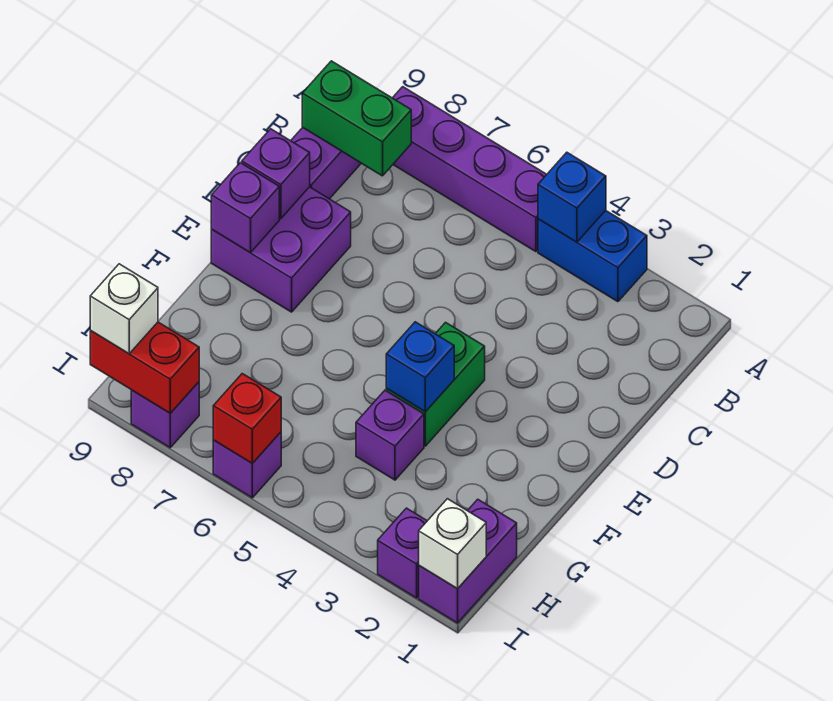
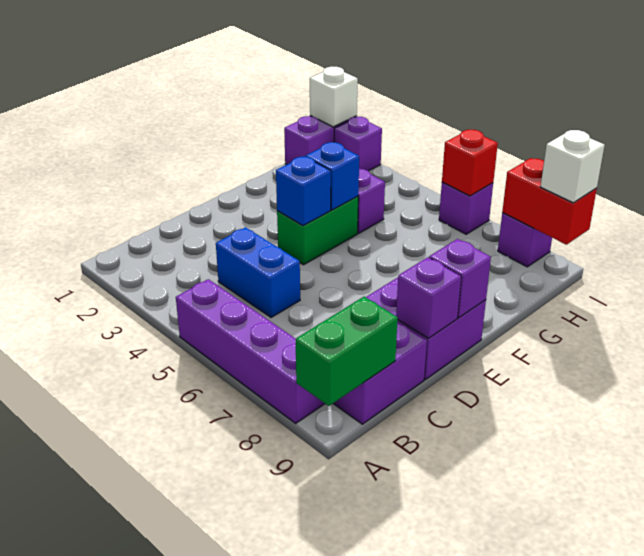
blue 1x2 brick [538,211,647,302] -> blue 1x2 brick moved to [216,227,300,318]
blue 1x1 brick [538,152,606,242] -> blue 1x1 brick moved to [276,156,331,226]
green 1x2 brick [302,61,411,176] -> green 1x2 brick turned to [296,297,398,406]

